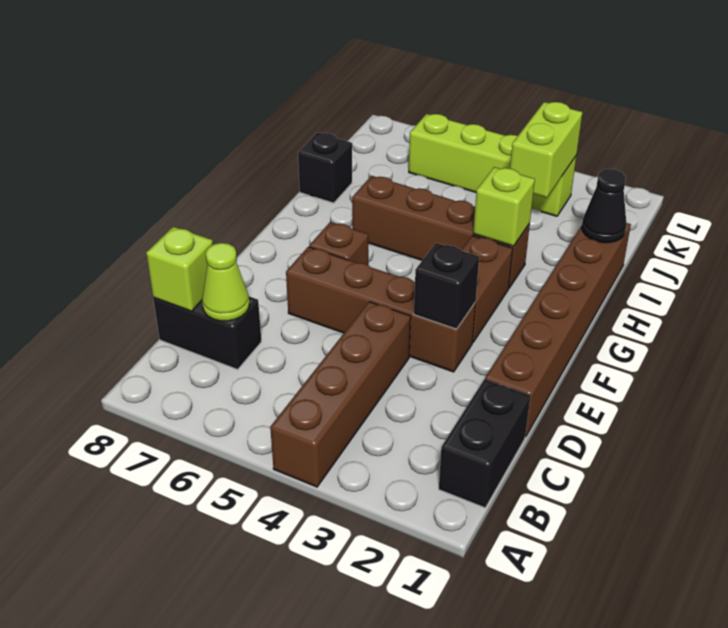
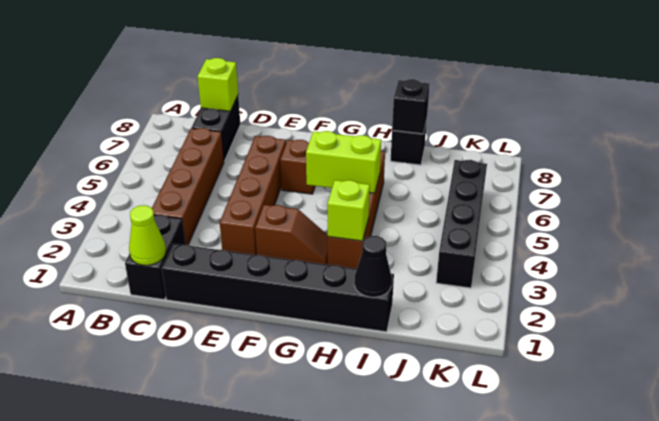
brown 1x4 brick [270,302,411,487] -> brown 1x4 brick turned to [152,128,224,245]
black 1x2 brick [439,380,530,508] -> black 1x2 brick turned to [125,215,185,299]
lime 1x1 cone [202,243,249,321] -> lime 1x1 cone moved to [129,205,166,265]
brown 1x6 brick [485,223,631,437] -> black 1x6 brick [162,244,394,332]
black 1x1 brick [414,243,479,329] -> black 1x1 brick moved to [392,79,430,134]
brown 1x2 brick [461,236,513,343] -> brown 1x2 slope [255,205,328,265]
lime 1x2 brick [510,102,583,198] -> lime 1x2 brick moved to [306,131,381,193]
lime 1x4 brick [409,114,576,216] -> black 1x4 brick [436,160,487,288]

